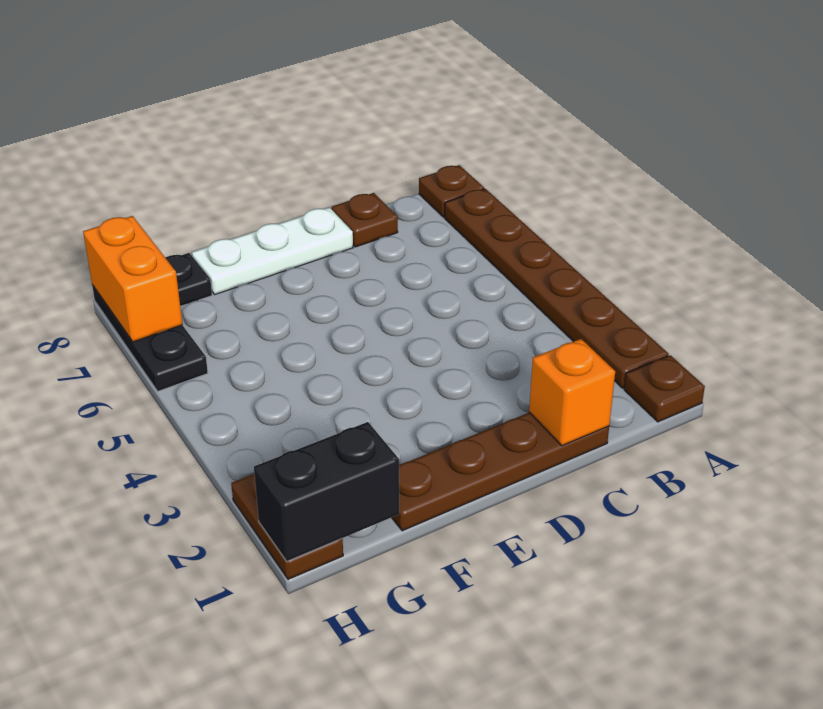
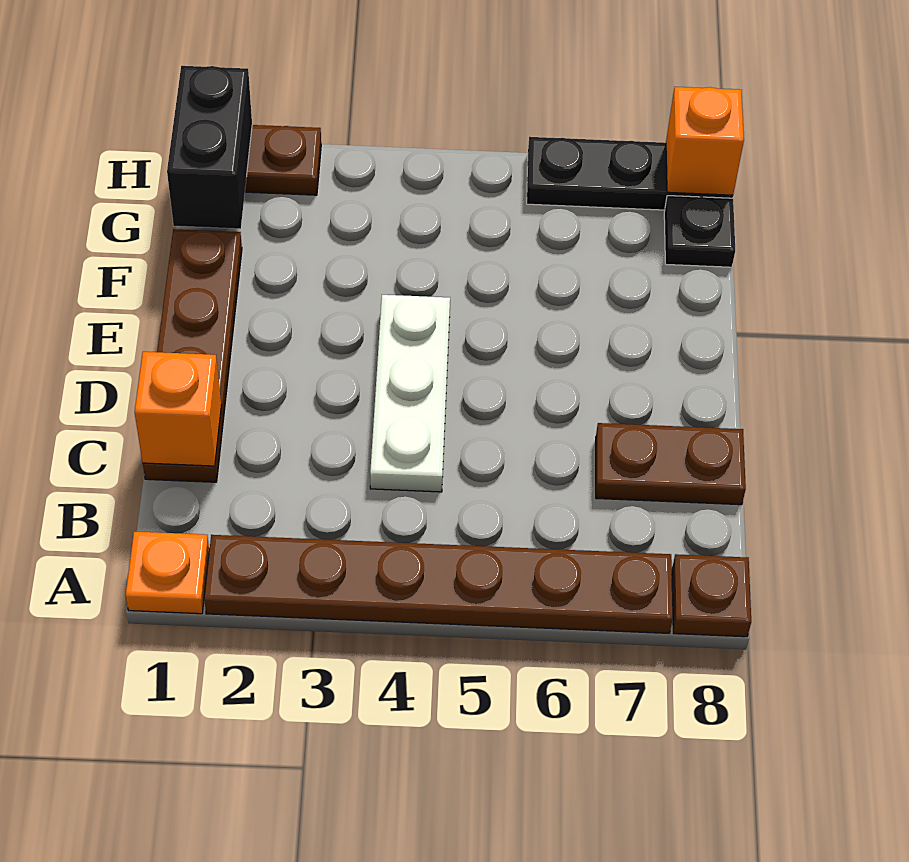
brown 1x1 plate [624,355,705,422] -> orange 1x1 plate [125,532,209,614]
brown 1x1 plate [332,193,398,247] -> brown 1x2 plate [596,423,746,505]
white 1x3 plate [192,207,353,295] -> white 1x3 plate moved to [370,295,450,492]
orange 1x2 brick [83,216,183,342] -> orange 1x1 brick [666,87,744,195]

